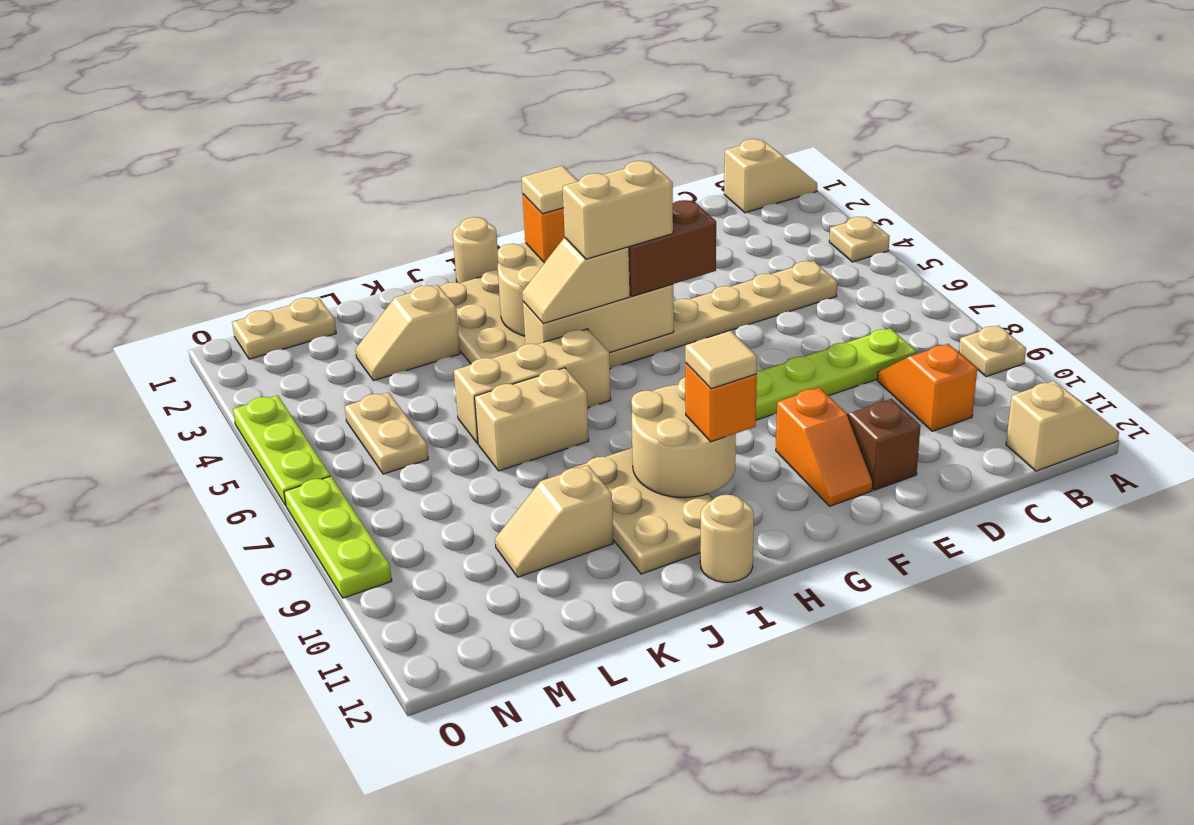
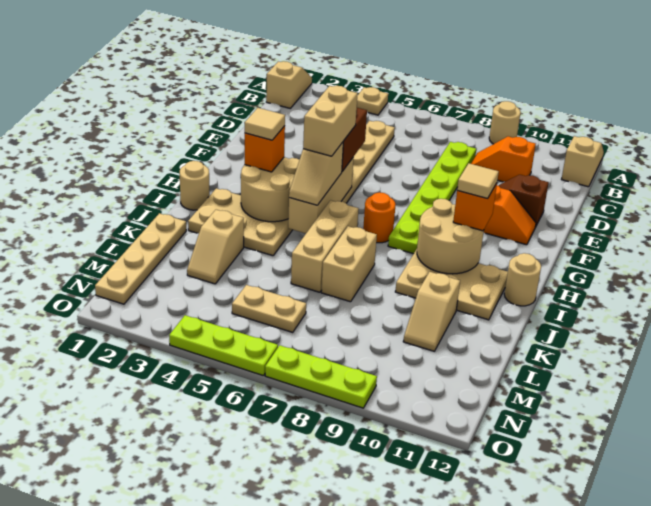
tan 1x1 plate [959,325,1026,377] -> tan 1x1 round brick [489,101,521,144]
none -> orange 1x1 round brick [363,192,396,243]
tan 1x2 plate [232,297,336,359] -> tan 1x4 plate [95,213,186,304]

